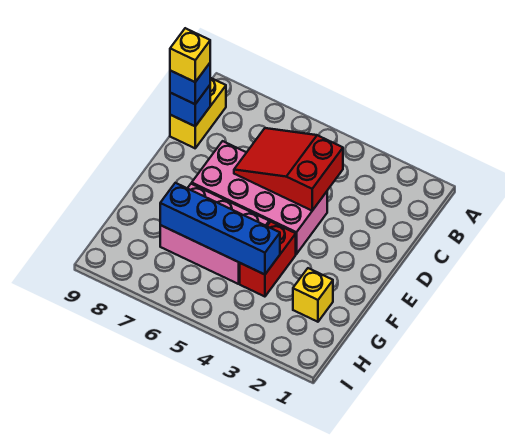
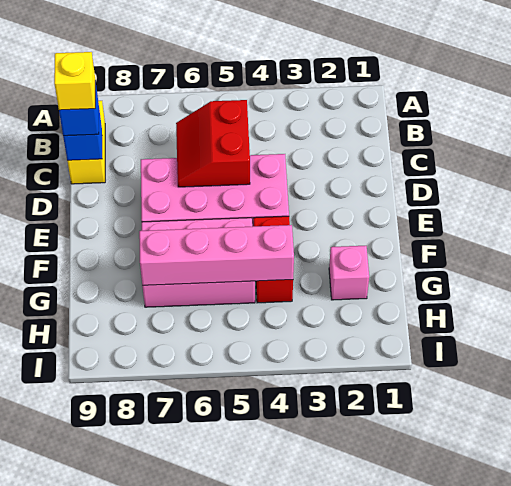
red 2x3 slope [234,128,343,210] -> red 2x2 slope [176,100,250,187]
yellow 1x1 brick [293,268,333,322] -> pink 1x1 brick [329,246,369,300]
blue 1x4 brick [160,183,280,275] -> pink 1x4 brick [139,225,294,285]

